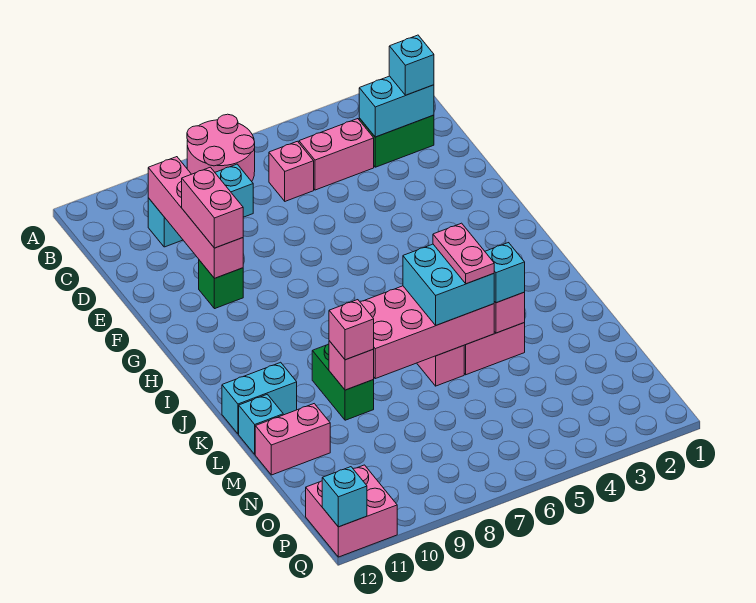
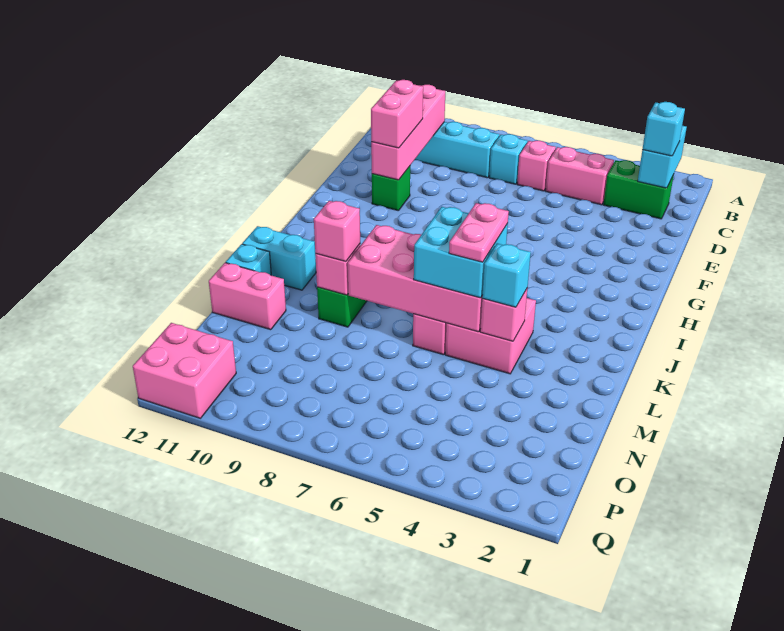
pink 2x2 round brick [187,114,255,181] -> none
cyan 1x2 brick [359,76,434,137] -> cyan 1x2 brick turned to [638,126,687,188]
cyan 1x1 brick [322,467,367,527] -> cyan 1x1 brick moved to [489,134,527,184]

